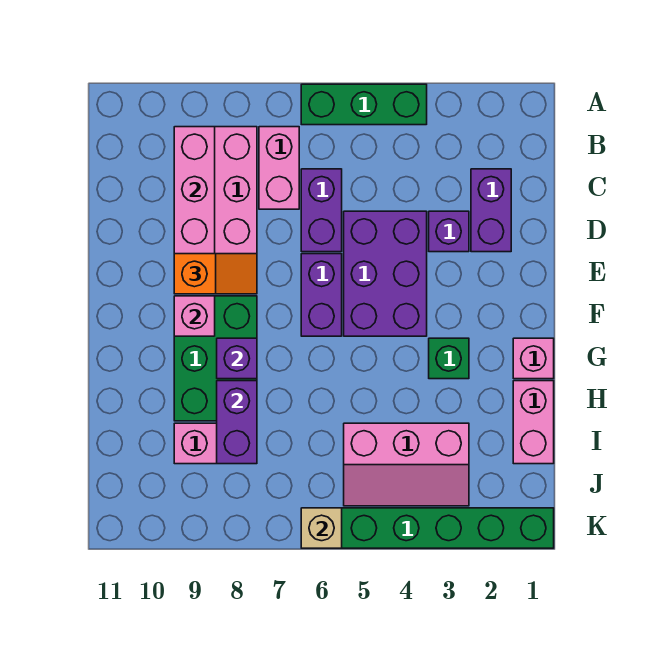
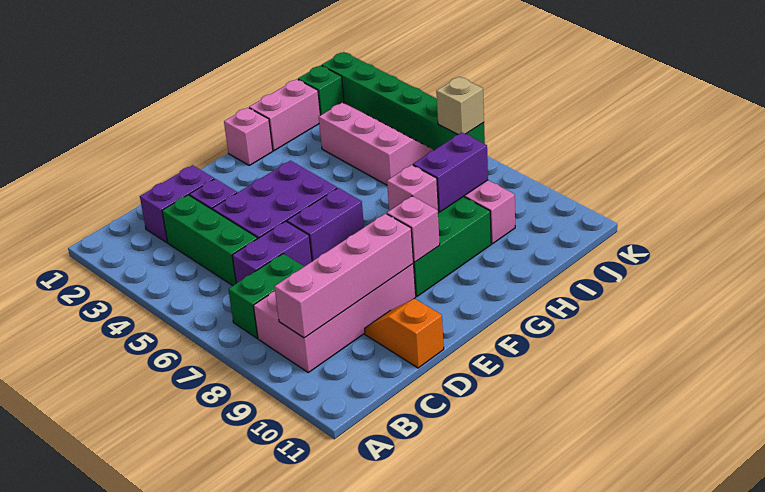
green 1x3 brick [301,84,427,125] -> green 1x3 brick moved to [162,195,257,286]
pink 1x2 brick [259,127,299,209] -> green 1x2 brick [228,254,304,338]
orange 1x2 slope [174,254,257,294] -> orange 1x2 slope moved to [365,299,444,368]
green 1x1 brick [429,338,469,379] -> green 1x1 brick moved to [298,65,344,115]
purple 1x1 brick [217,338,257,379] -> pink 1x1 brick [387,165,439,213]

